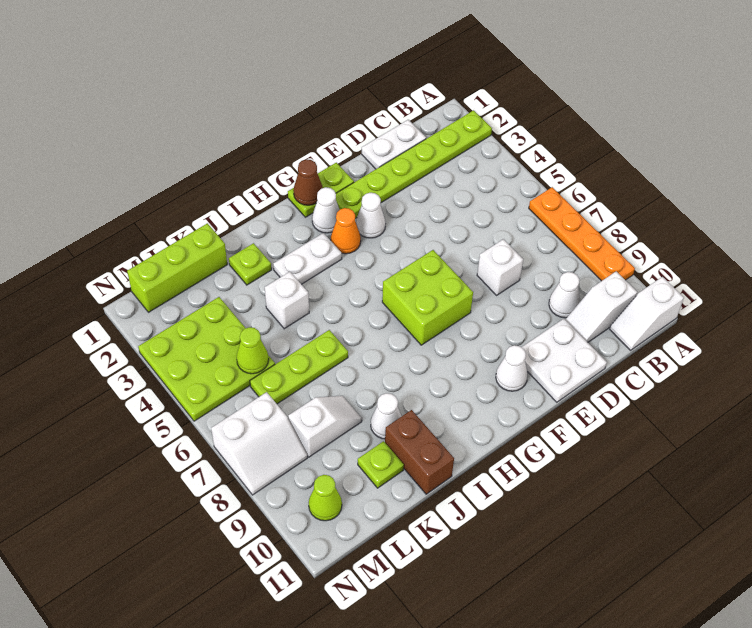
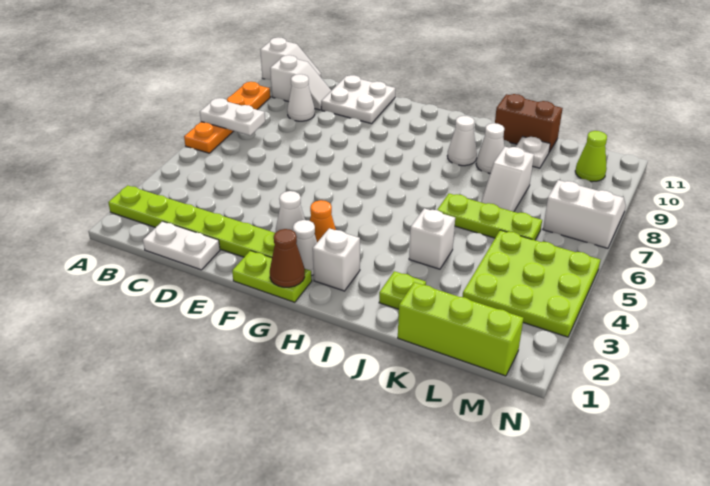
white 1x1 brick [477,239,523,295] -> white 1x1 brick moved to [313,228,360,291]
lime 2x2 brick [382,250,473,345] -> none
white 1x1 cone [496,345,528,391] -> white 1x1 cone moved to [447,116,477,166]
white 1x2 plate [273,233,342,284] -> white 1x2 plate moved to [200,98,265,136]
brown 1x2 brick [385,410,454,494] -> brown 1x2 brick turned to [495,94,563,152]
white 1x2 slope [288,396,362,457] -> white 1x2 slope turned to [481,147,534,212]
lime 1x1 plate [358,441,404,488] -> white 1x1 plate [516,137,550,168]
lime 1x1 cone [237,327,269,374] -> none

